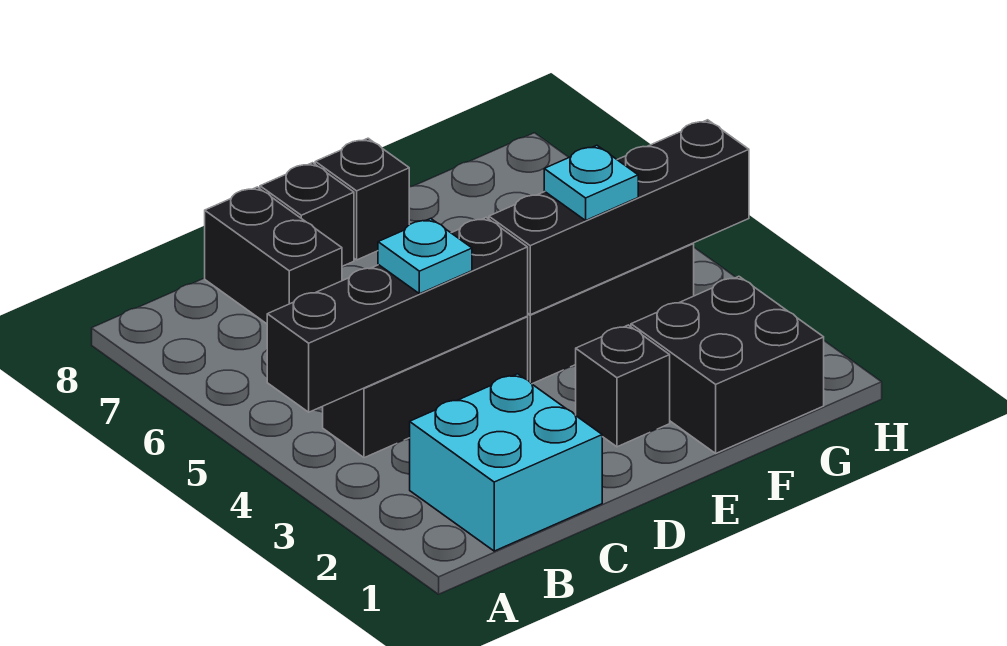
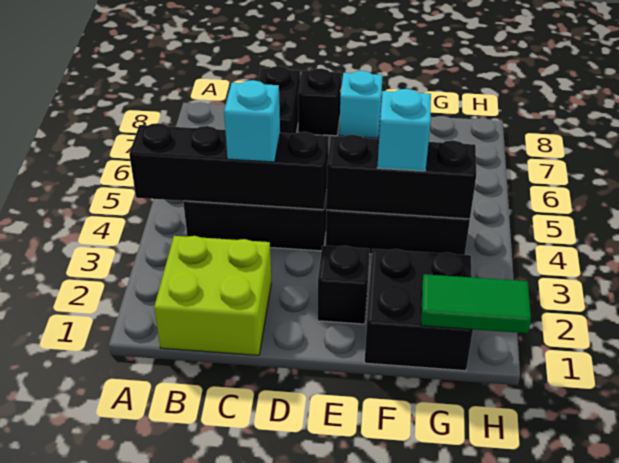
cyan 2x2 brick [410,374,602,551] -> lime 2x2 brick [154,236,271,355]
cyan 1x1 plate [378,219,472,294] -> cyan 1x1 brick [224,80,280,162]
black 1x4 brick [489,120,749,315] -> black 1x3 brick [326,135,476,219]
black 1x1 brick [315,138,409,260] -> cyan 1x1 brick [339,71,383,138]
cyan 1x1 plate [544,145,638,220] -> cyan 1x1 brick [377,89,431,171]
none -> green 1x2 tile [421,274,531,333]

